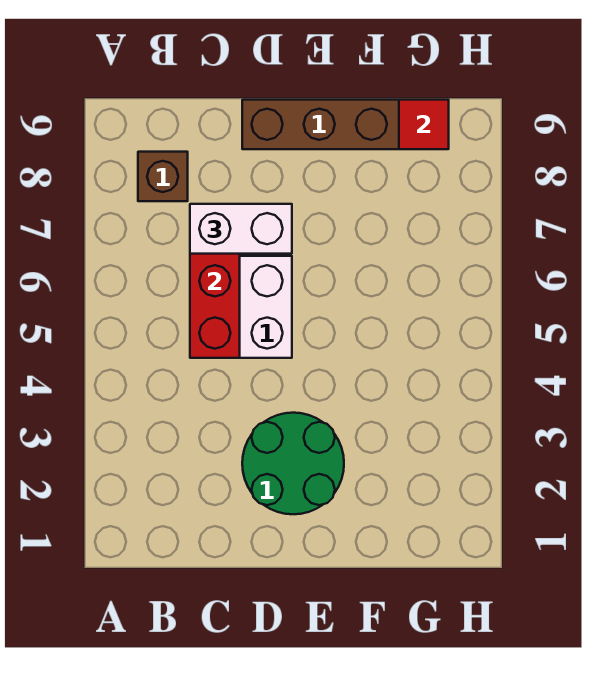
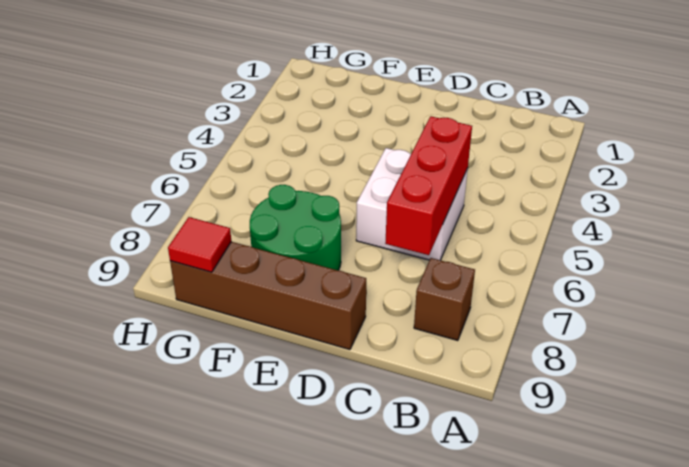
white 1x2 brick [190,204,292,254] -> none
green 2x2 round brick [242,413,344,514] -> green 2x2 round brick moved to [250,185,341,270]

